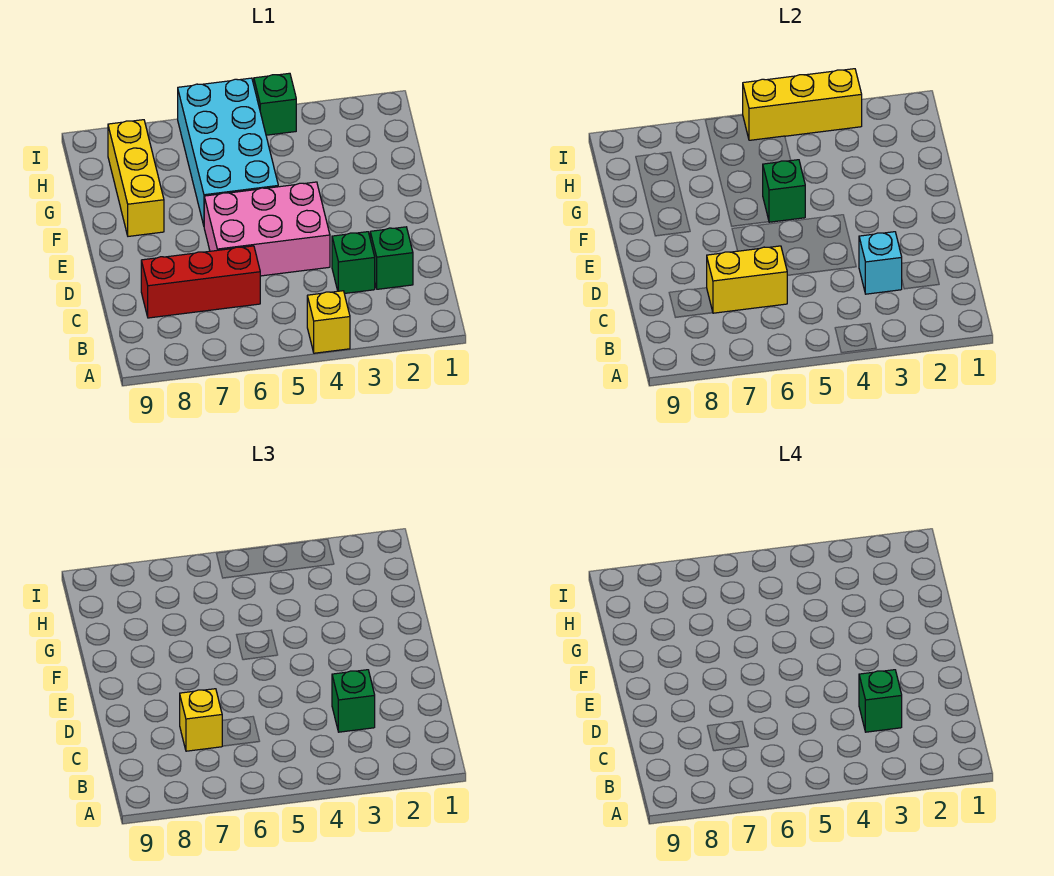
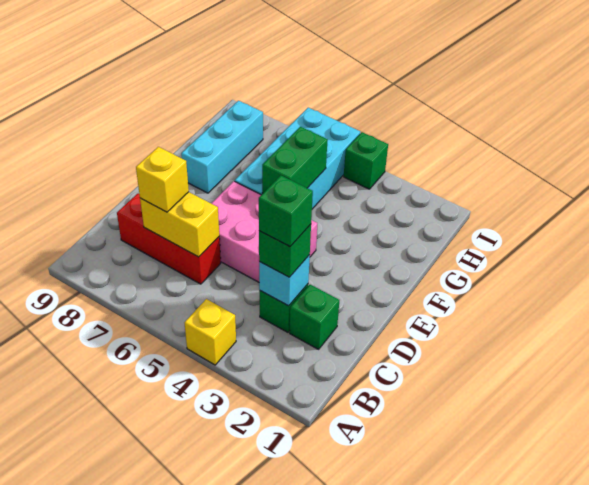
green 1x1 brick [763,160,805,222] -> green 1x2 brick [262,127,328,194]
yellow 1x3 brick [108,120,164,236] -> cyan 1x3 brick [181,101,263,193]
yellow 1x3 brick [743,69,862,140] -> none

